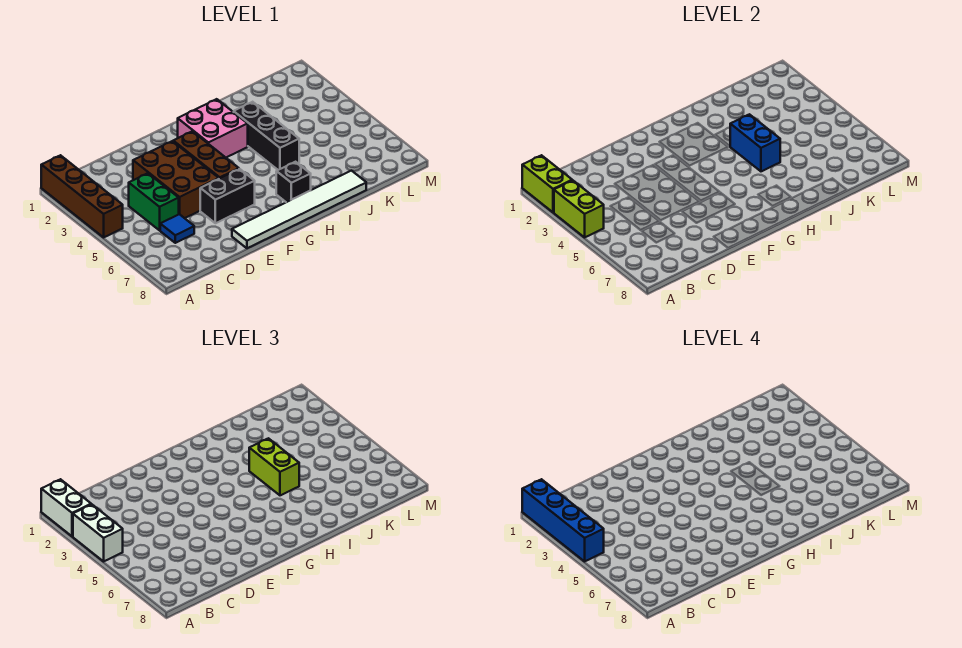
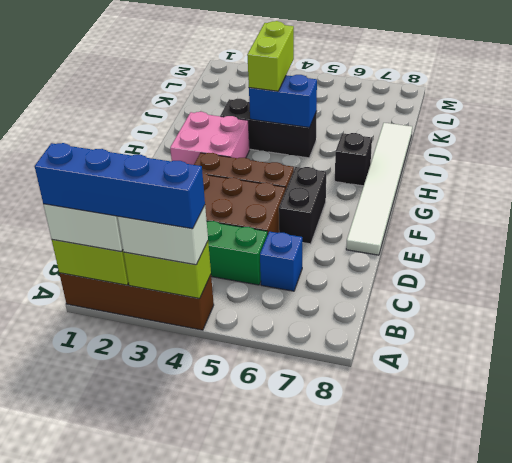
blue 1x1 tile [160,214,194,243] -> blue 1x1 brick [260,232,302,291]
lime 1x2 brick [249,438,299,495] -> lime 1x2 brick turned to [247,21,294,91]

